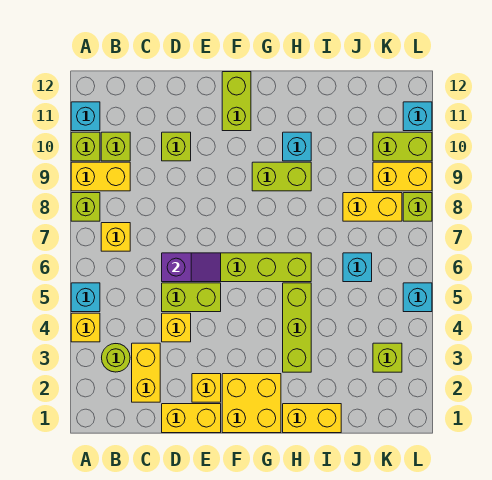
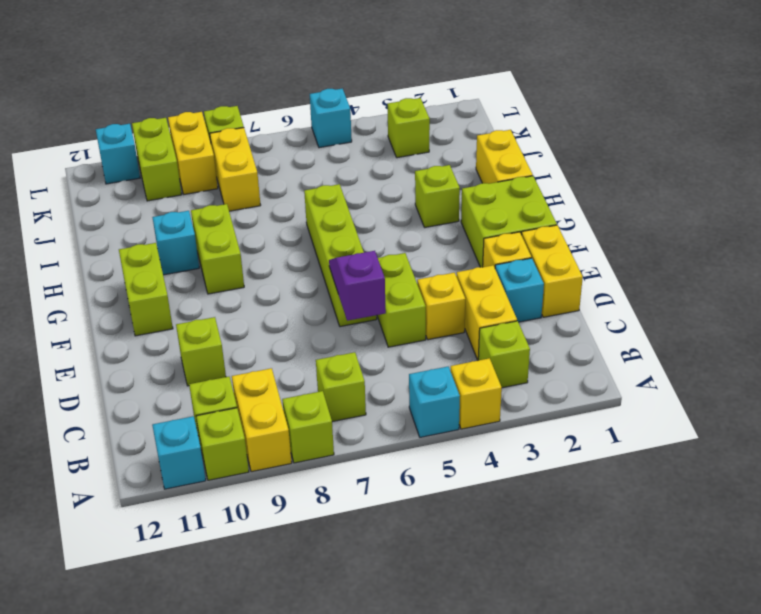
lime 1x1 round brick [102,344,130,372] -> lime 1x1 brick [478,321,530,388]
yellow 1x1 brick [101,223,130,251] -> lime 1x1 brick [316,352,366,422]
yellow 1x2 brick [132,343,160,402] -> yellow 1x2 brick turned to [456,265,517,360]
yellow 2x2 brick [222,374,281,433] -> lime 2x2 brick [461,176,557,267]
lime 1x2 brick [222,72,251,131] -> lime 1x2 brick turned to [119,243,173,336]
lime 1x3 brick [283,283,311,372] -> lime 1x1 brick [415,165,460,227]
cyan 1x1 brick [343,253,372,282] -> cyan 1x1 brick moved to [495,258,544,322]

